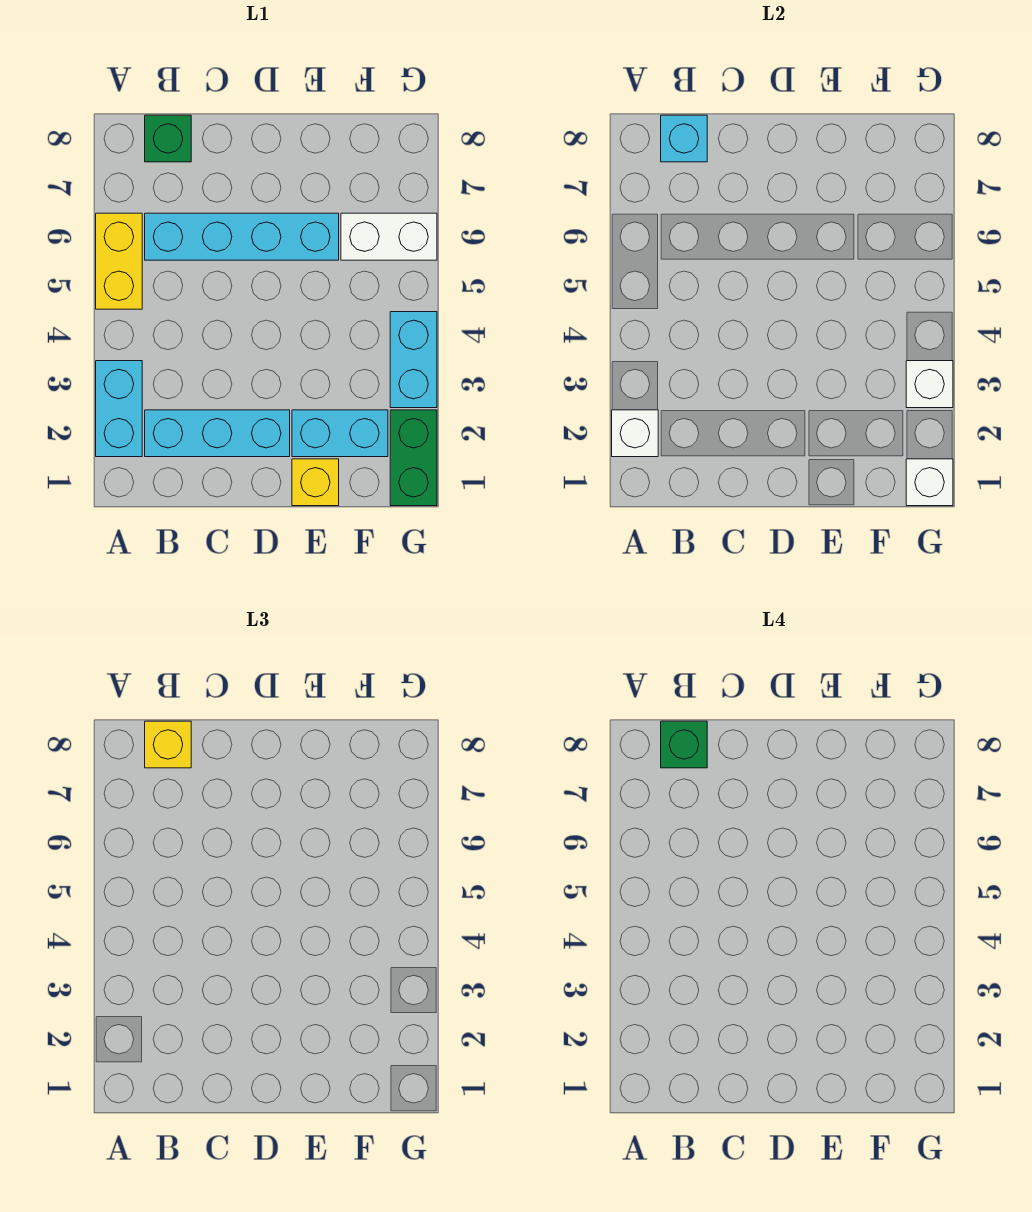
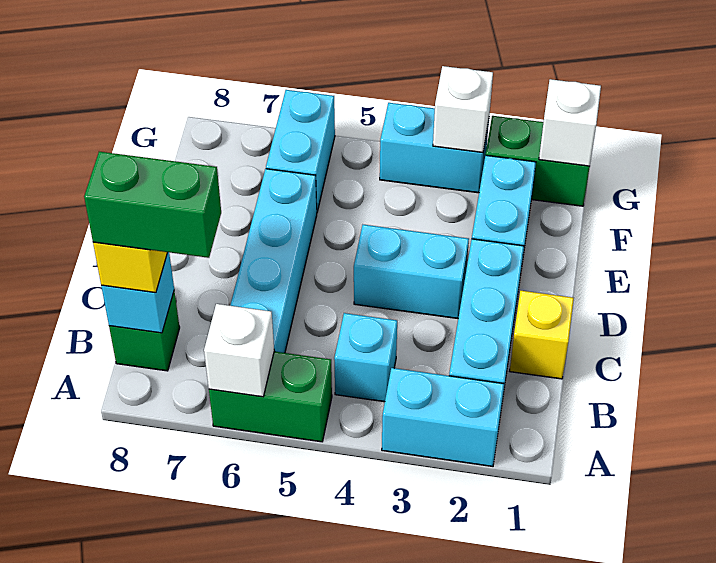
white 1x1 brick [612,410,658,457] -> white 1x1 brick moved to [204,304,274,397]
yellow 1x2 brick [96,213,142,309] -> green 1x2 brick [209,351,332,442]
none -> cyan 1x1 brick [334,313,397,402]
green 1x1 brick [661,721,707,768] -> green 1x2 brick [84,152,221,258]
none -> cyan 1x2 brick [354,225,469,318]
yellow 1x1 brick [292,459,339,506] -> yellow 1x1 brick moved to [510,291,574,379]
white 1x2 brick [341,213,437,260] -> cyan 1x2 brick [266,90,335,212]

